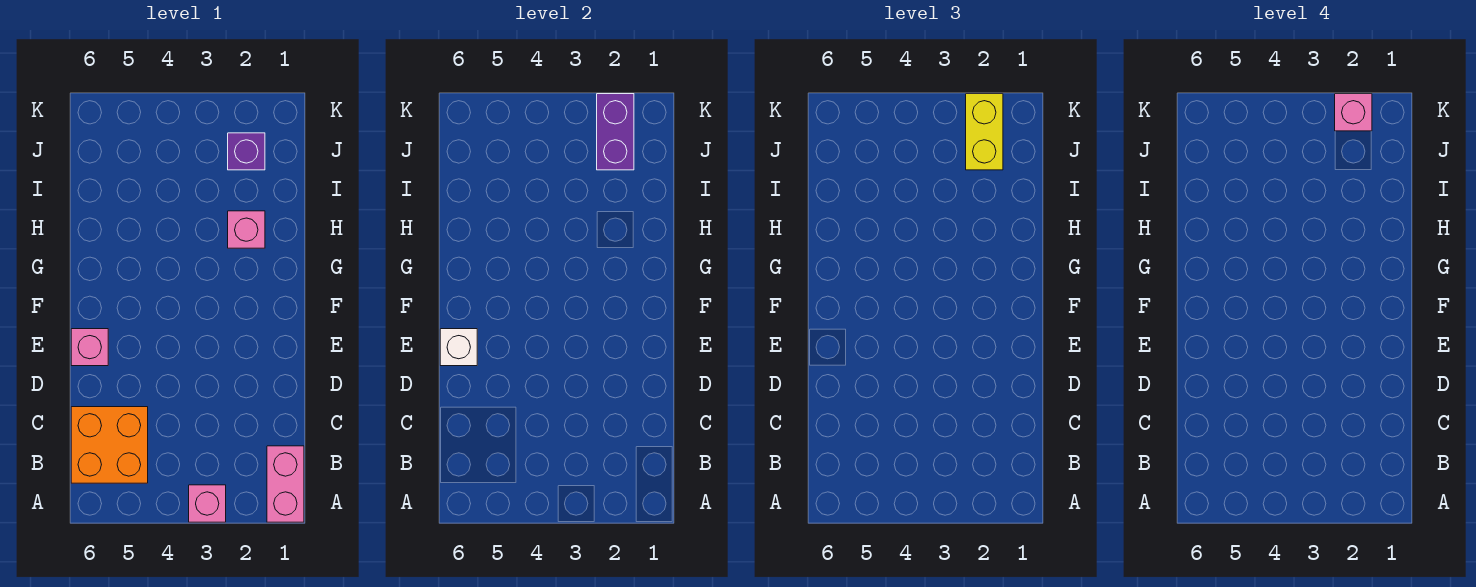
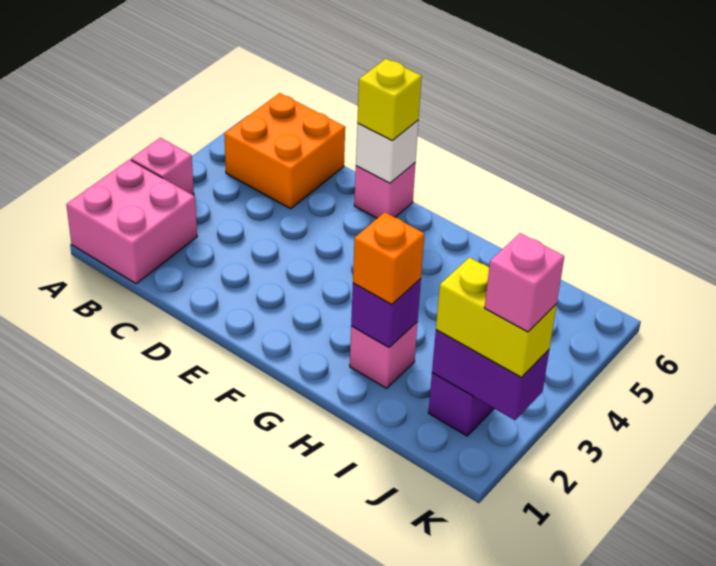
pink 1x2 brick [267,446,304,522] -> pink 2x2 brick [66,160,197,284]
none -> yellow 1x1 brick [357,59,422,141]
none -> purple 1x1 brick [351,279,421,347]
none -> orange 1x1 brick [353,212,424,305]

